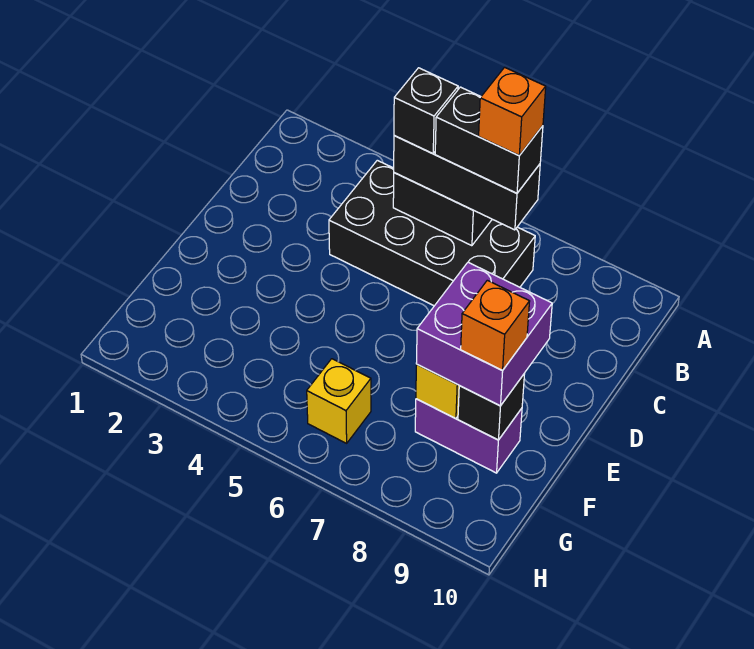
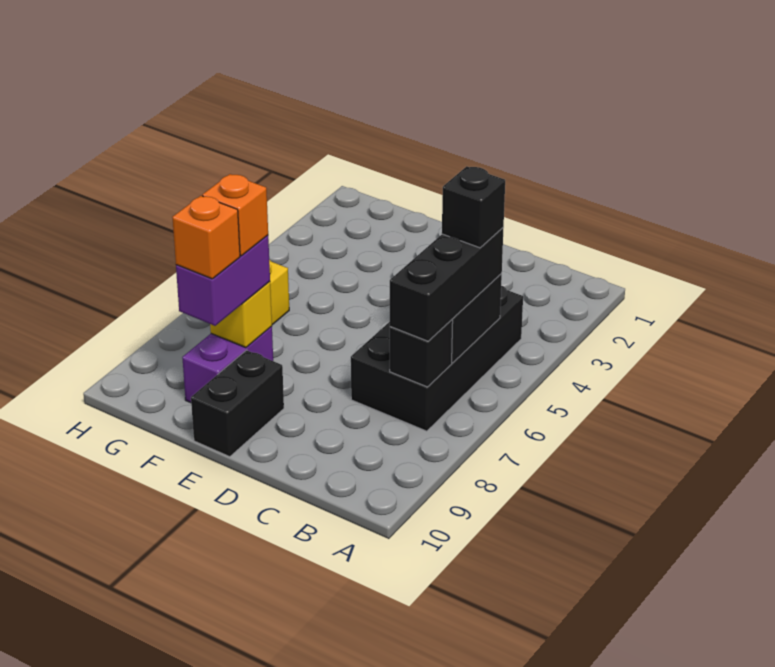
black 1x2 brick [435,87,543,193] -> black 1x2 brick moved to [191,350,284,457]
orange 1x1 brick [479,67,546,155] -> orange 1x1 brick moved to [202,174,268,256]
purple 2x2 brick [416,262,552,406] -> purple 1x2 brick [176,235,270,326]
black 1x1 brick [458,373,525,440] -> black 1x1 brick moved to [390,319,453,387]

